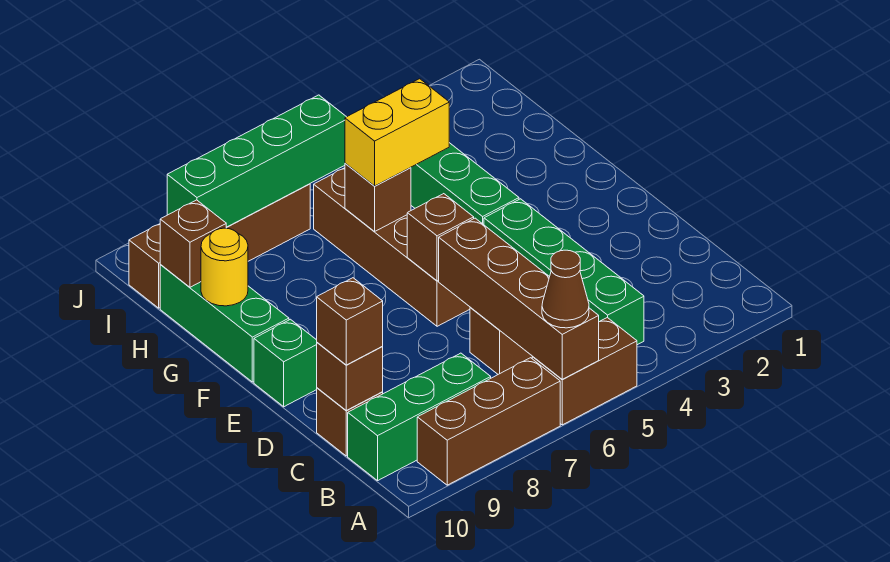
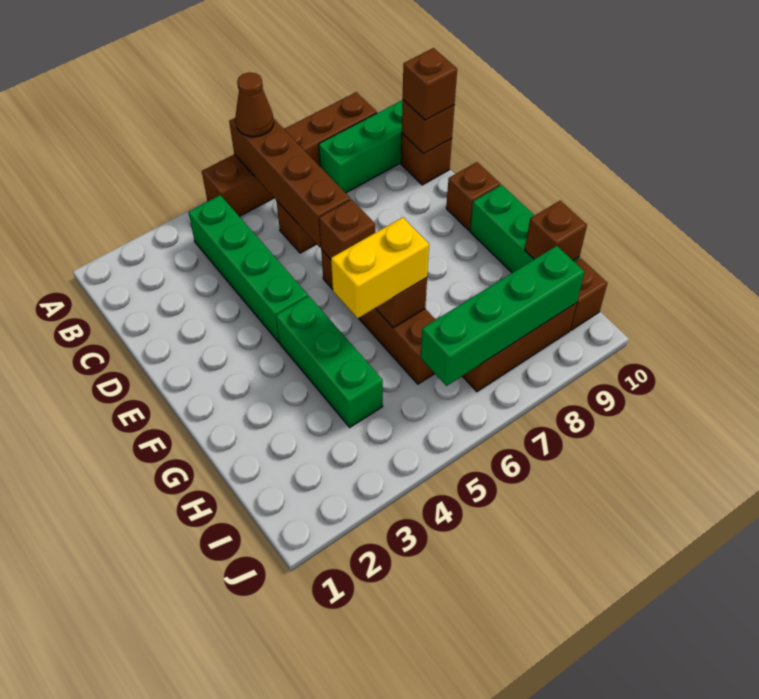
green 1x1 brick [254,319,317,407] -> brown 1x1 brick [446,162,500,230]
yellow 1x1 round brick [201,228,248,306] -> none

